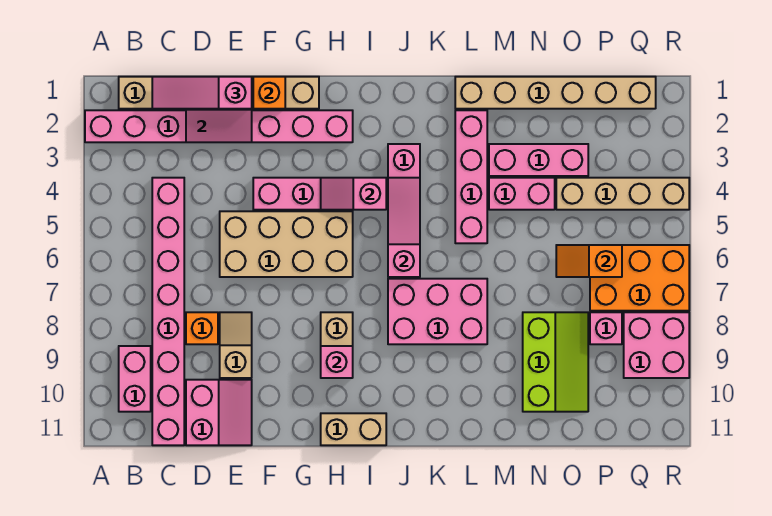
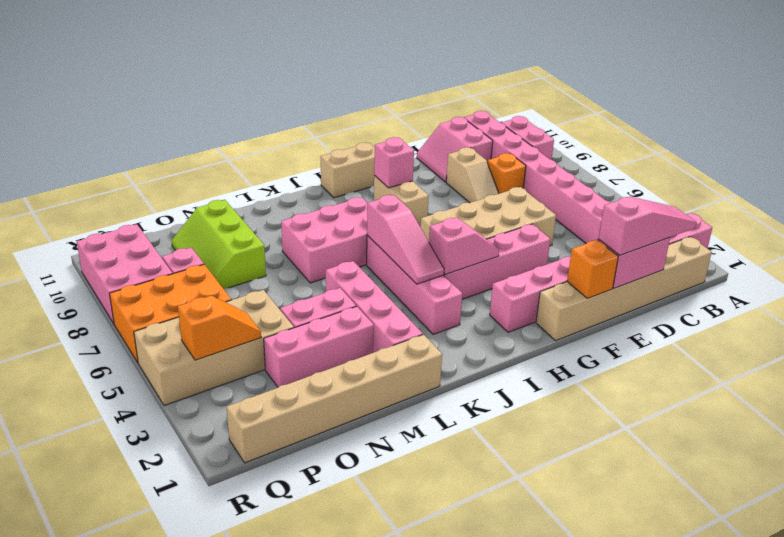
tan 1x4 brick [556,178,689,210] -> tan 2x4 brick [134,290,294,406]
orange 1x2 slope [556,245,622,277] -> orange 1x2 slope moved to [178,296,261,360]
pink 2x2 brick [624,312,689,378] -> pink 2x3 brick [77,224,173,323]

